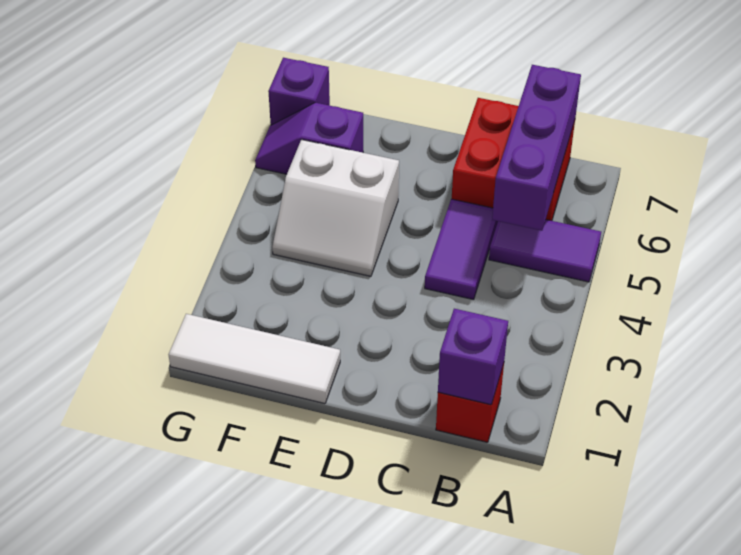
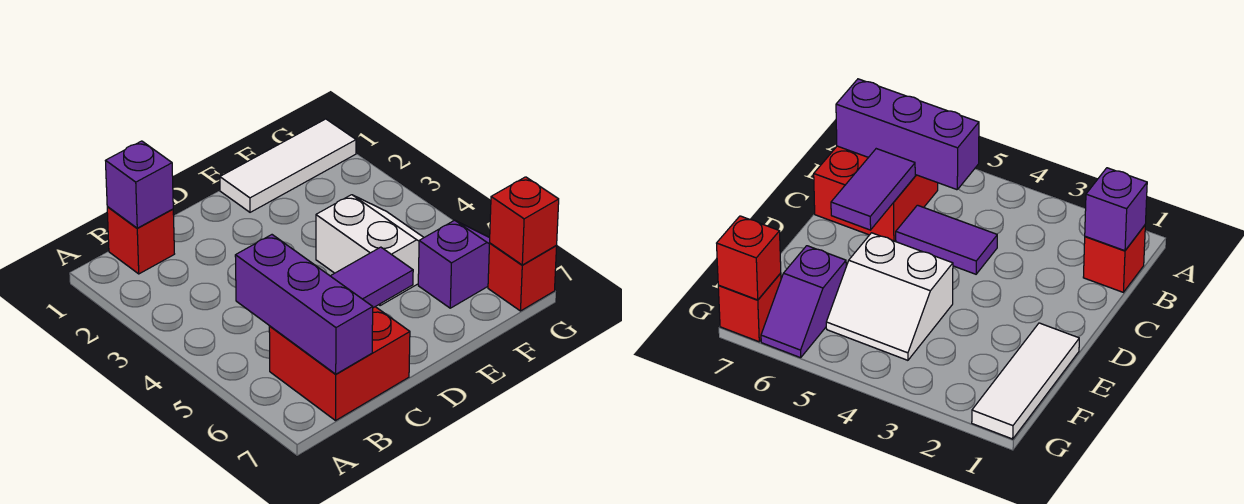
purple 1x2 tile [489,220,601,282] -> purple 1x2 tile moved to [331,247,413,308]
white 2x2 slope [272,140,399,276] -> white 2x2 slope turned to [316,195,424,305]
purple 1x1 brick [268,58,330,125] -> red 1x1 brick [488,243,557,311]
none -> red 1x1 brick [490,177,559,265]

